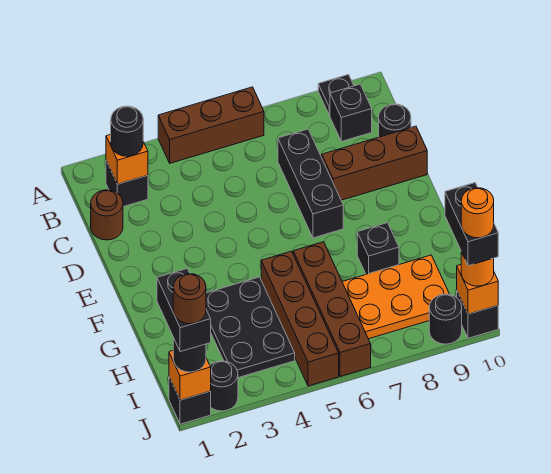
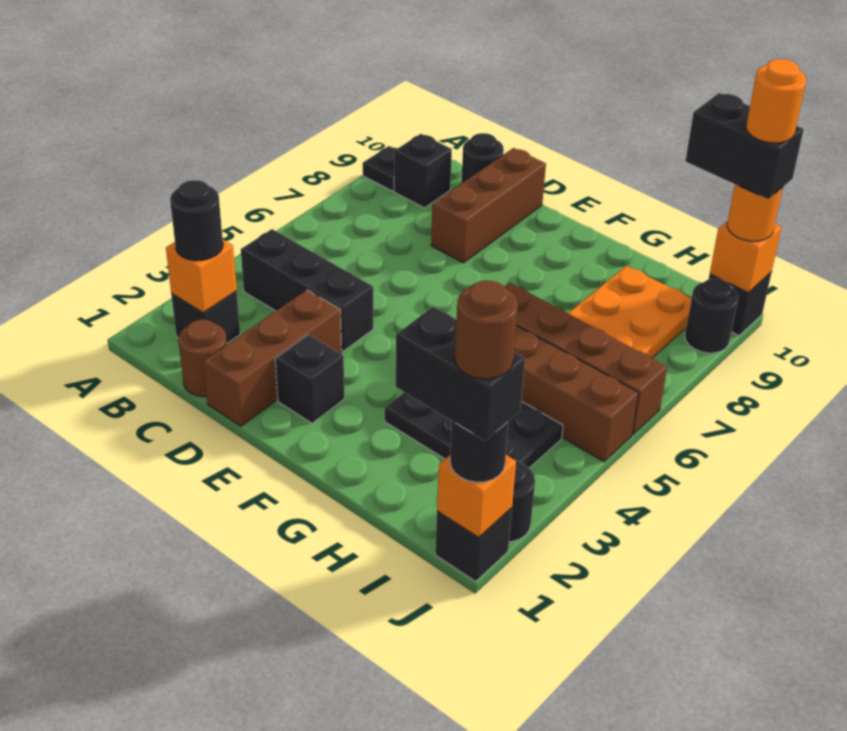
brown 1x3 brick [158,87,264,163] -> brown 1x3 brick moved to [203,290,342,426]
black 1x3 brick [278,129,343,238] -> black 1x3 brick moved to [241,229,373,351]
black 1x1 brick [357,223,399,274] -> black 1x1 brick moved to [275,335,344,423]

